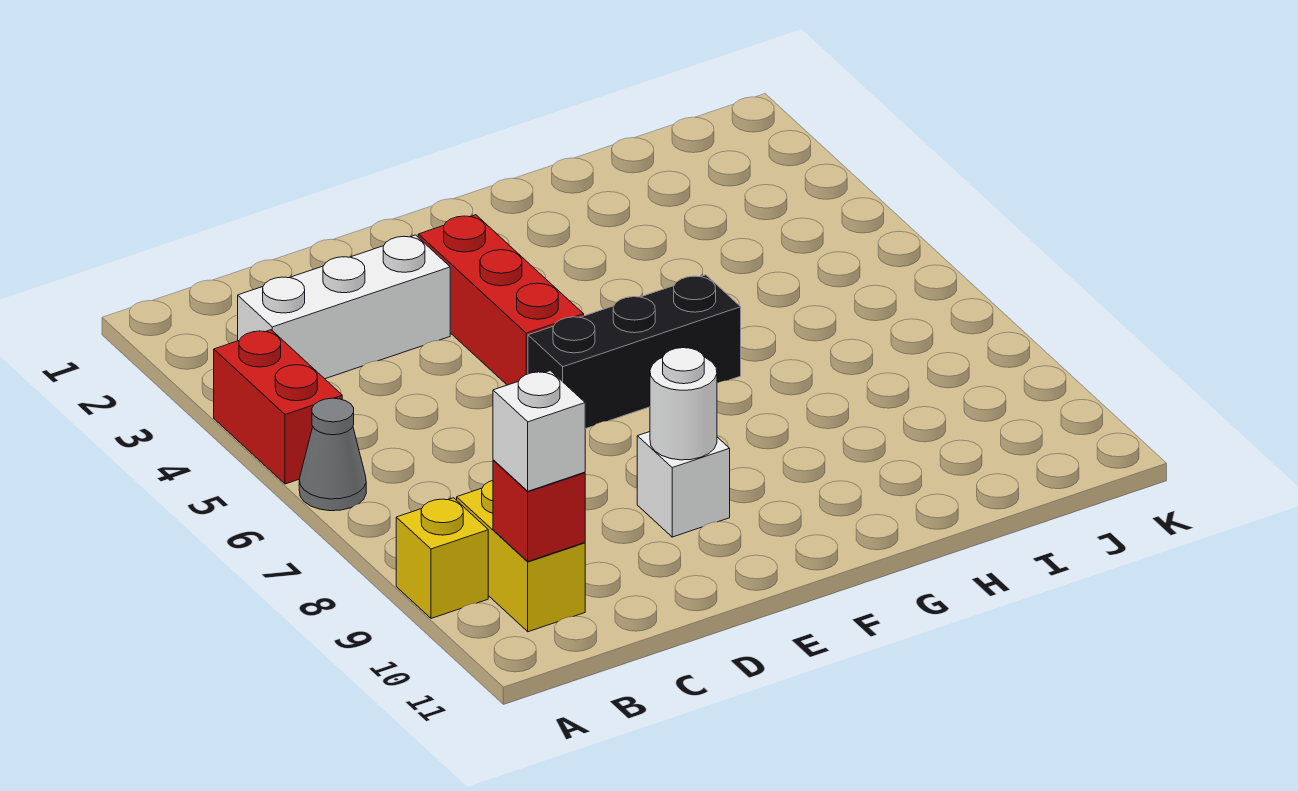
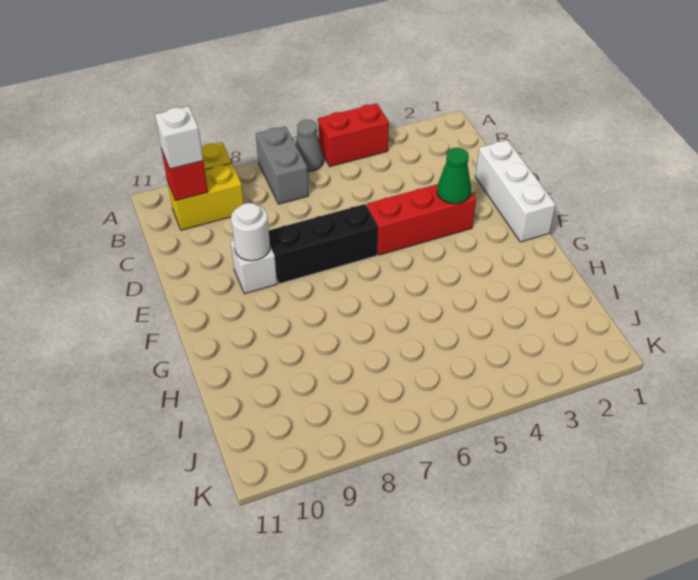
none -> grey 1x2 brick [256,126,308,204]
white 1x3 brick [238,235,450,379] -> white 1x3 brick moved to [475,140,556,242]
none -> green 1x1 cone [437,148,471,204]
black 1x3 brick [528,275,741,429] -> black 1x3 brick turned to [269,204,378,284]

